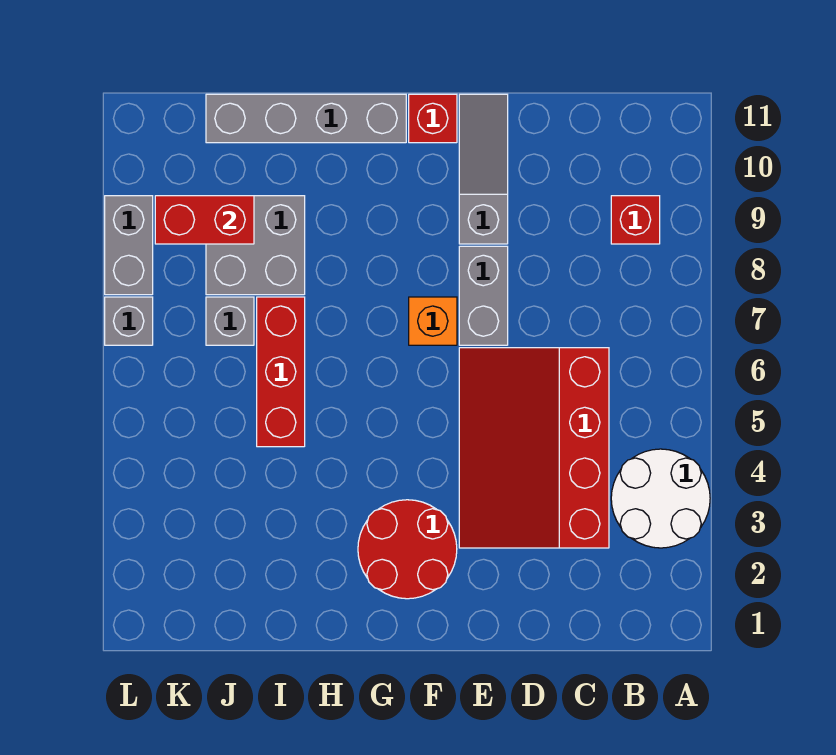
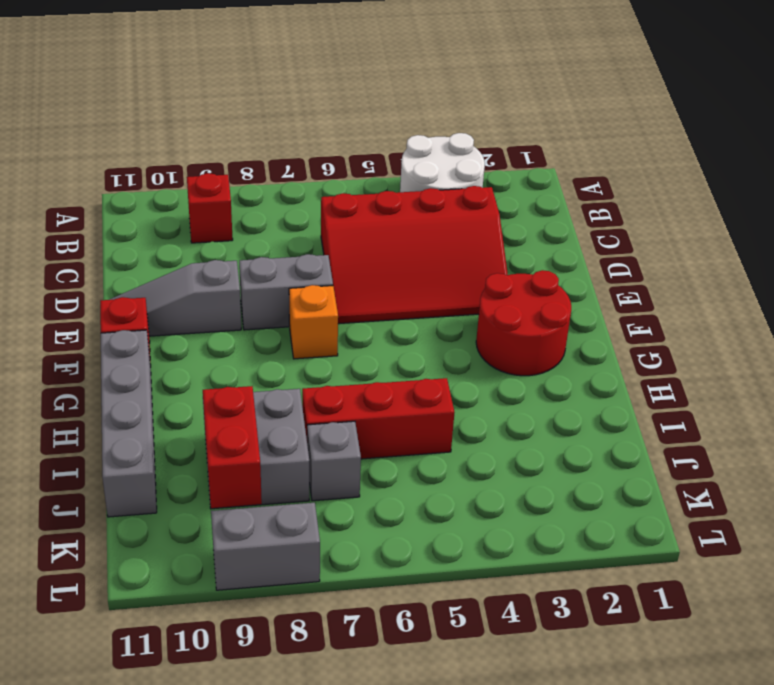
grey 1x1 brick [105,297,153,345] -> none

